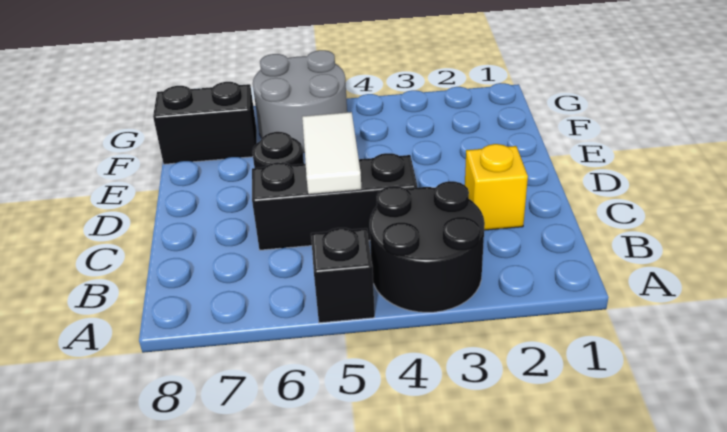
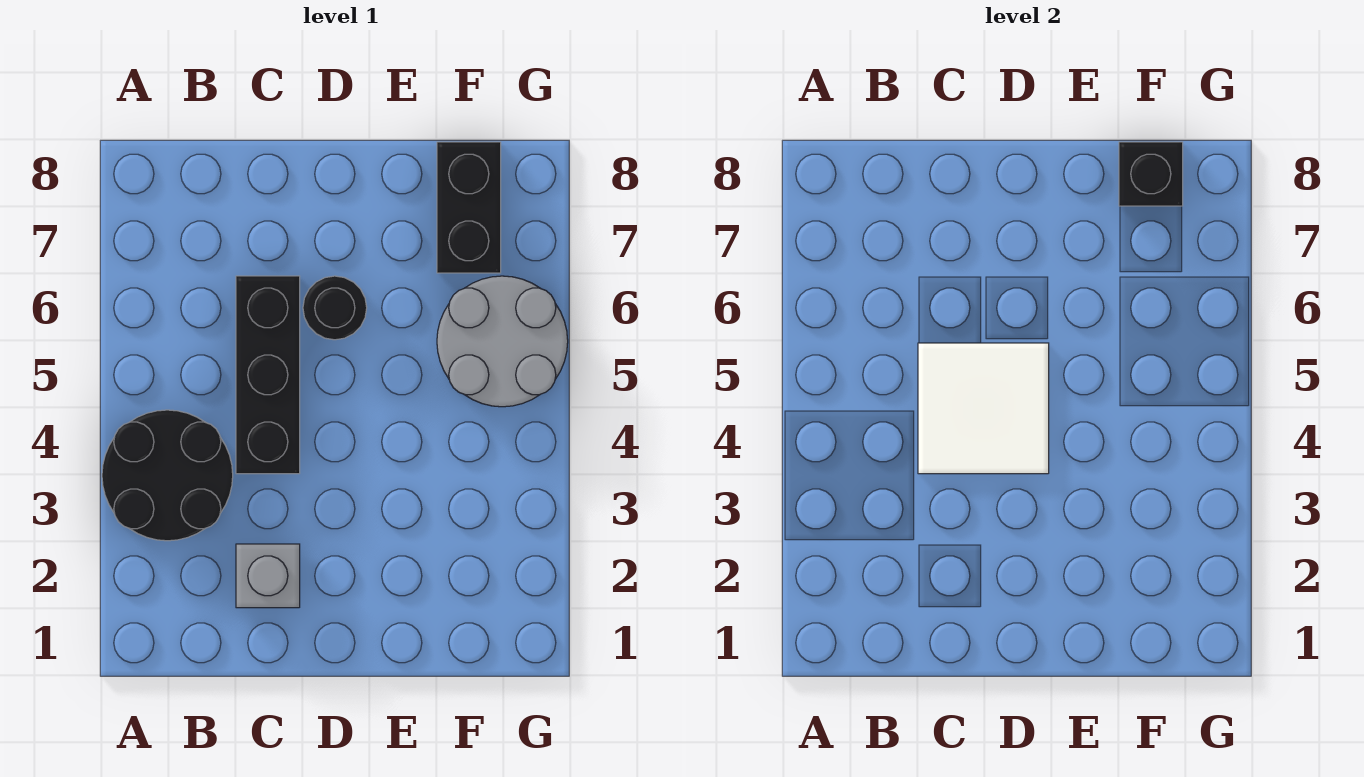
black 1x1 brick [311,228,375,323] -> black 1x1 brick moved to [1119,142,1183,206]
yellow 1x1 brick [465,144,528,230] -> grey 1x1 brick [236,544,300,608]
white 1x2 tile [302,112,362,195] -> white 2x2 tile [918,343,1049,474]

